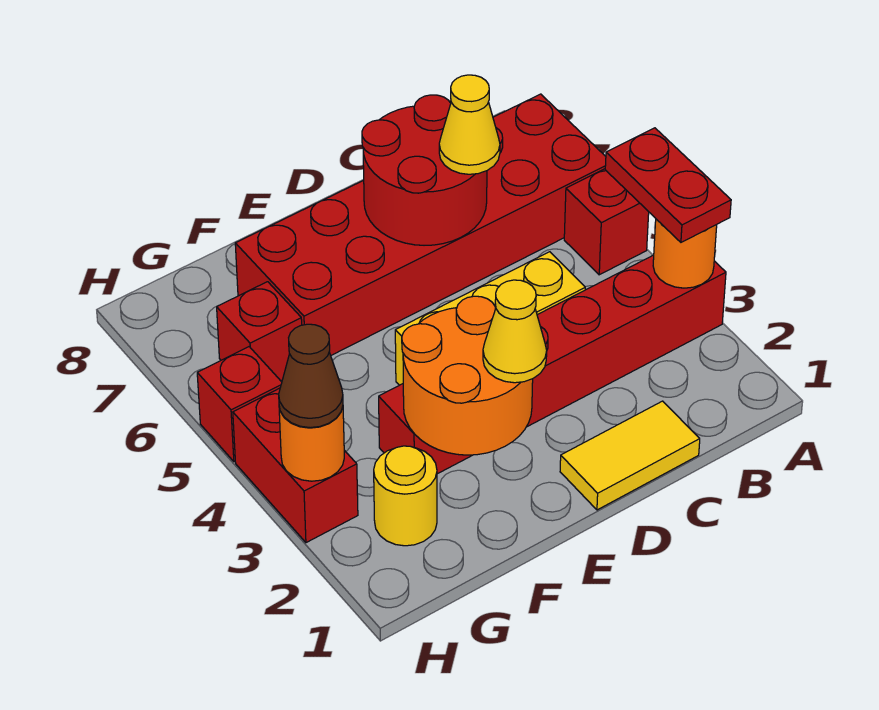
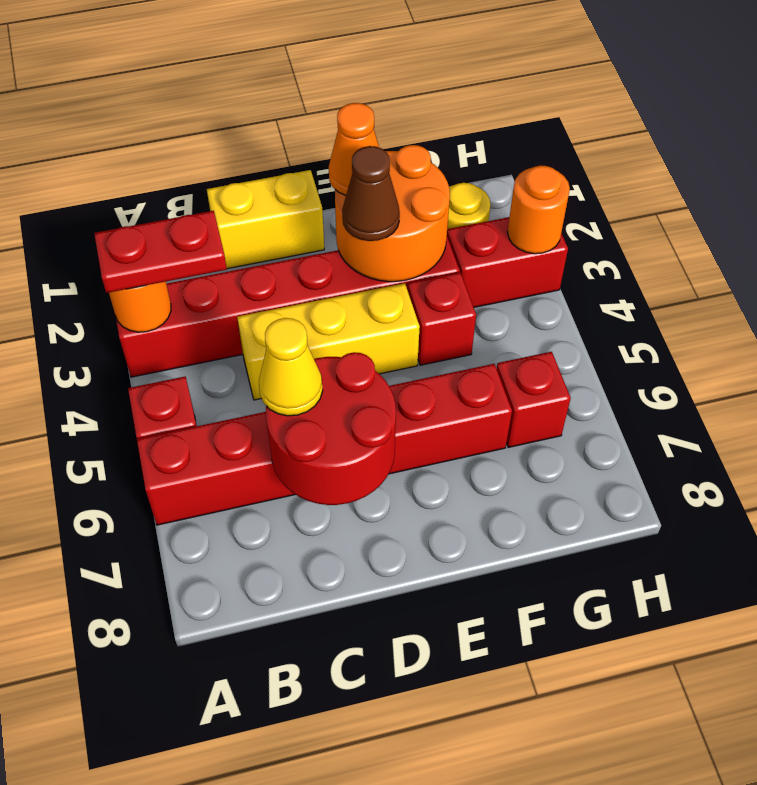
red 1x2 plate [605,128,731,242] -> red 1x2 plate turned to [94,211,227,293]
red 2x6 brick [235,94,606,355] -> red 1x6 brick [137,364,512,525]
yellow 1x2 tile [560,401,700,510] -> yellow 1x2 brick [207,170,324,269]
yellow 1x1 cone [483,280,547,383] -> orange 1x1 cone [329,103,379,195]
red 1x2 brick [233,388,358,543] -> red 1x2 brick turned to [447,217,568,307]
brown 1x1 cone [279,324,343,428] -> brown 1x1 cone moved to [342,146,400,241]
red 1x1 brick [197,347,282,462] -> red 1x1 brick moved to [407,272,476,365]

